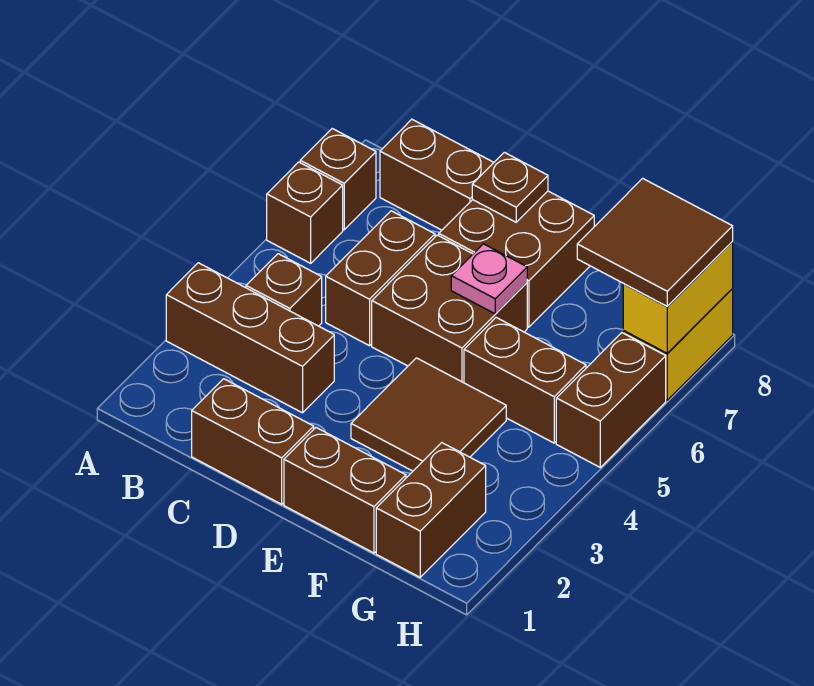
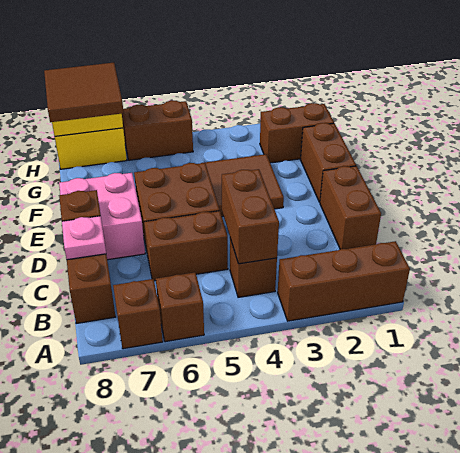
brown 1x3 brick [166,263,334,413] -> brown 1x3 brick turned to [278,241,410,321]
brown 2x2 brick [439,191,594,327] -> pink 2x2 brick [59,173,145,260]
pink 1x1 plate [451,244,527,314] -> pink 1x1 plate moved to [62,216,106,260]
brown 1x2 brick [464,318,586,443] -> brown 1x2 brick moved to [222,169,279,264]

